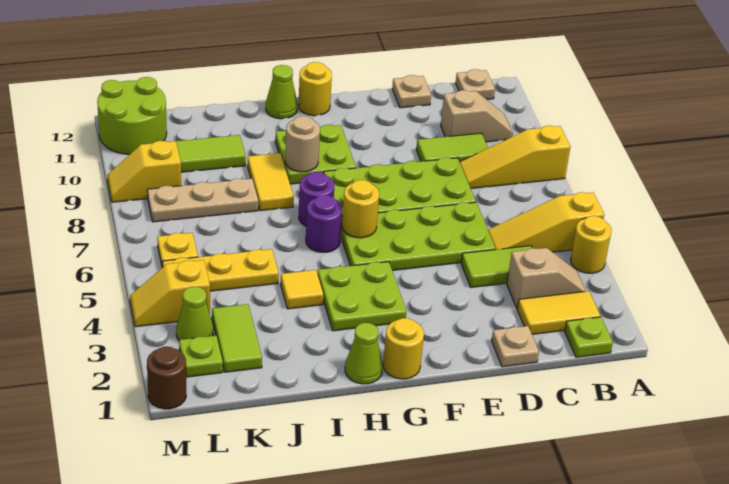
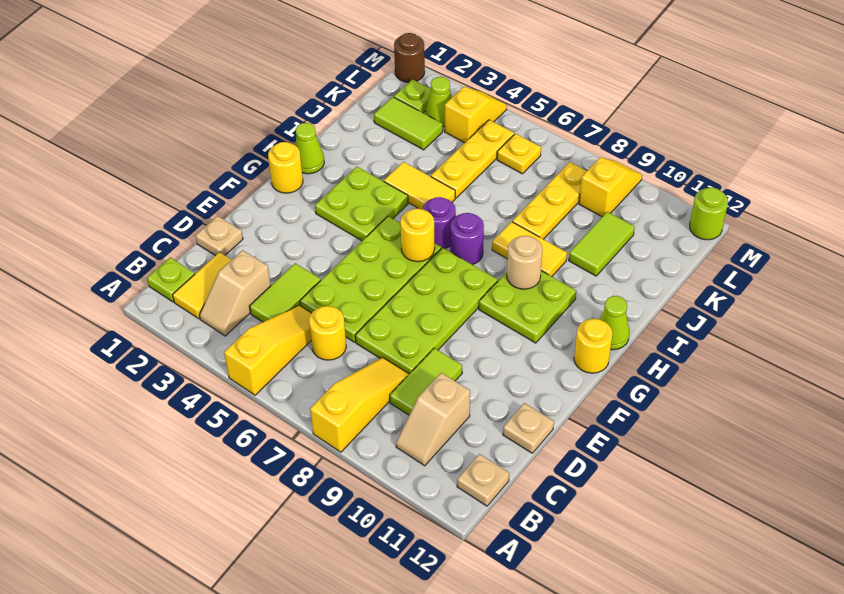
yellow 1x1 round brick [570,216,612,273] -> yellow 1x1 round brick moved to [309,306,346,360]
yellow 1x1 tile [281,270,323,309] -> yellow 1x2 tile [384,162,455,209]
tan 1x3 plate [147,178,258,222] -> yellow 1x3 plate [512,162,587,239]
lime 2x2 round brick [97,77,167,154] -> lime 1x1 round brick [690,187,728,240]

